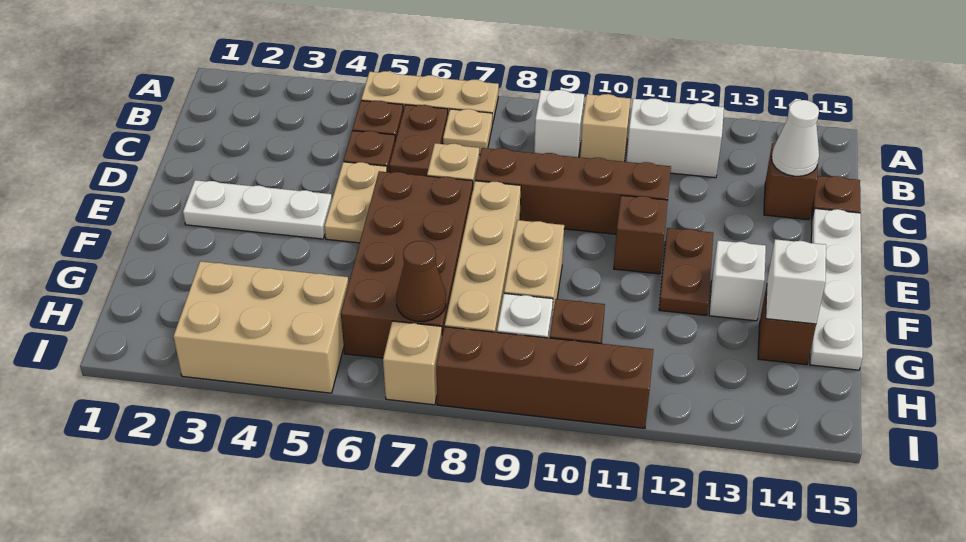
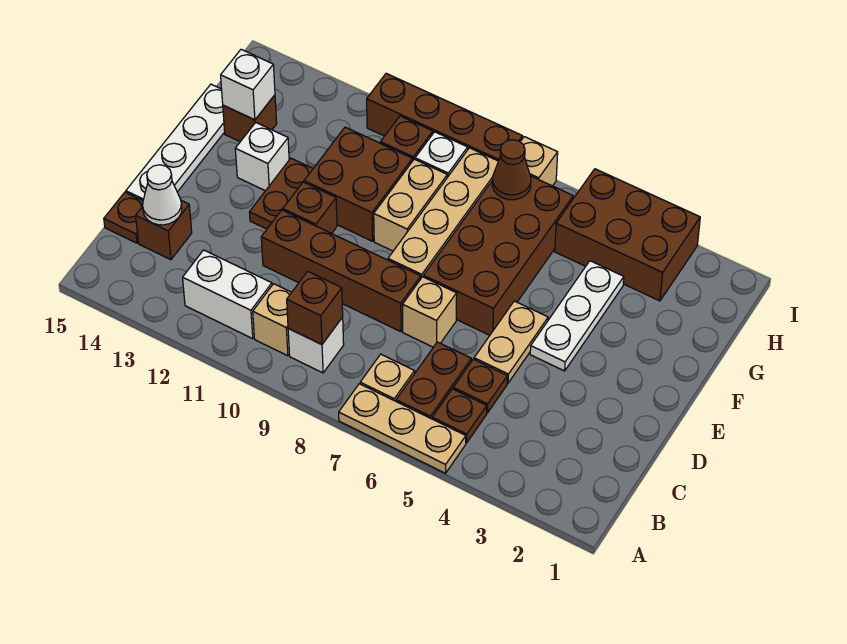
none -> brown 1x1 brick [287,271,343,345]
white 1x3 plate [183,180,332,239] -> white 1x3 plate turned to [530,261,624,371]
none -> brown 2x2 brick [304,127,412,241]
tan 2x3 brick [173,261,349,393] -> brown 2x3 brick [555,169,700,301]

